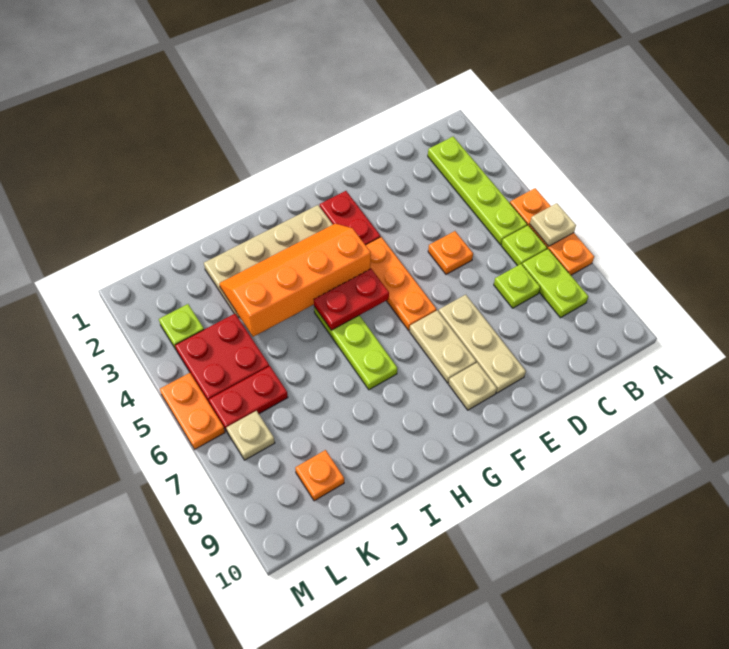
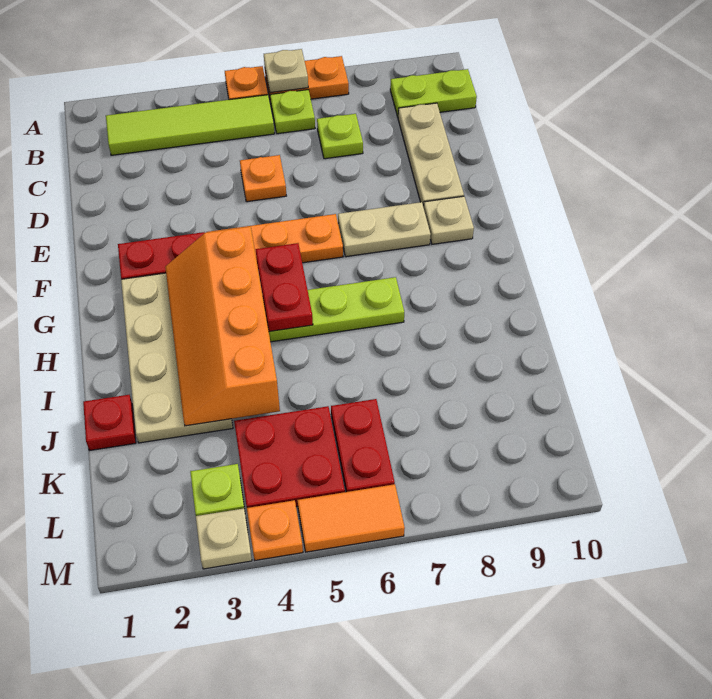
lime 1x4 plate [428,137,527,245] -> lime 1x4 tile [106,95,274,155]
lime 1x2 plate [522,249,588,318] -> lime 1x2 plate moved to [390,69,477,117]
tan 1x3 plate [439,295,526,393] -> tan 1x3 plate turned to [398,103,464,208]
none -> red 1x1 plate [83,395,136,450]
orange 1x1 plate [295,450,344,501] -> orange 1x1 plate moved to [247,500,303,560]
tan 1x1 plate [226,411,275,460] -> tan 1x1 plate moved to [196,508,252,569]
orange 1x2 plate [160,373,225,449] -> orange 1x2 tile [297,484,405,552]

